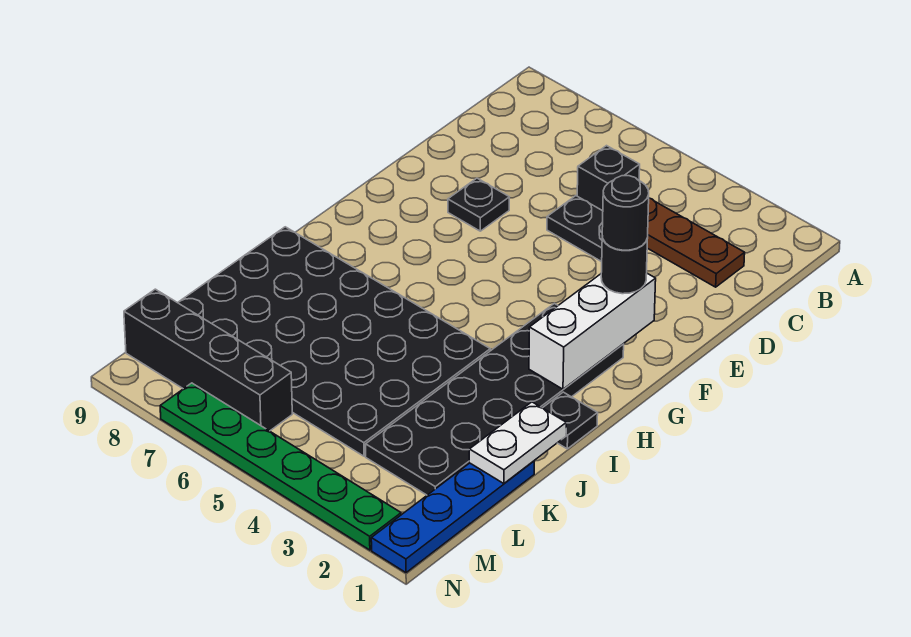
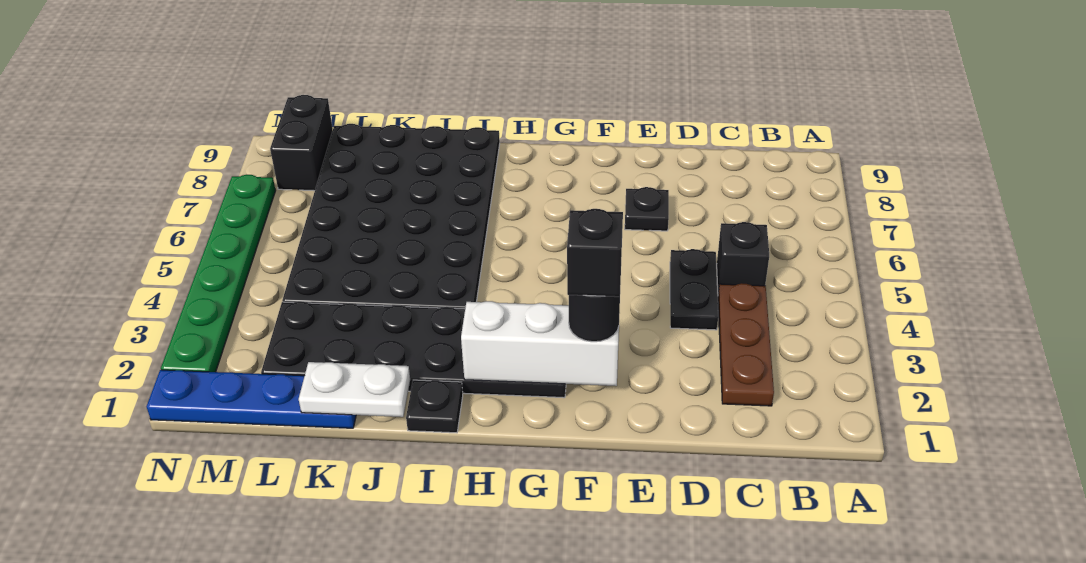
black 1x1 round brick [602,176,649,250] -> black 1x1 brick [567,209,623,297]
black 1x4 brick [124,289,292,431] -> black 1x2 brick [270,95,333,191]

